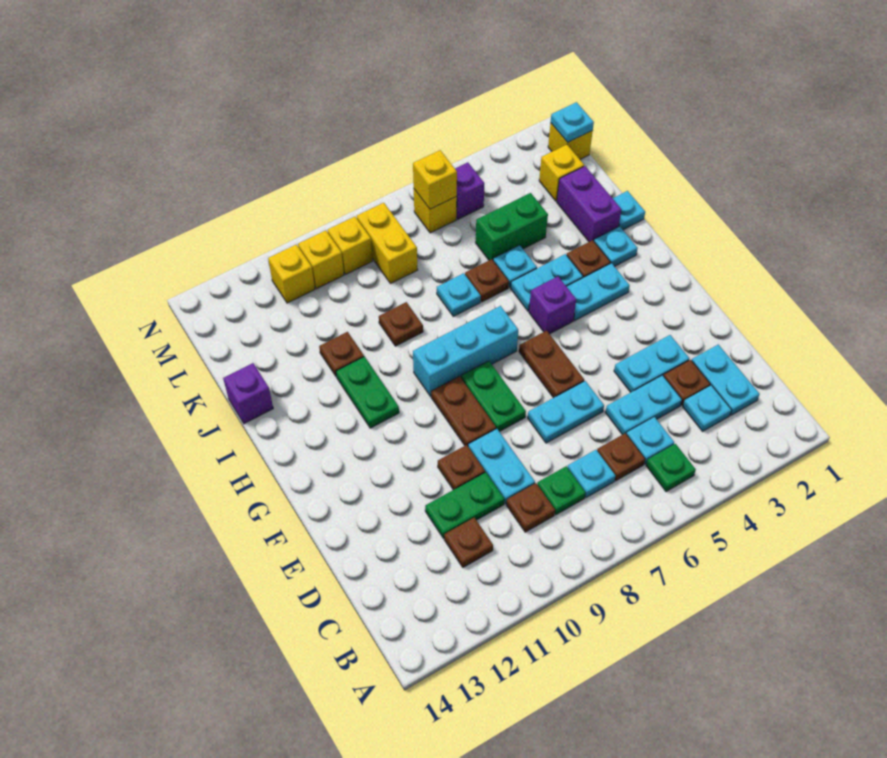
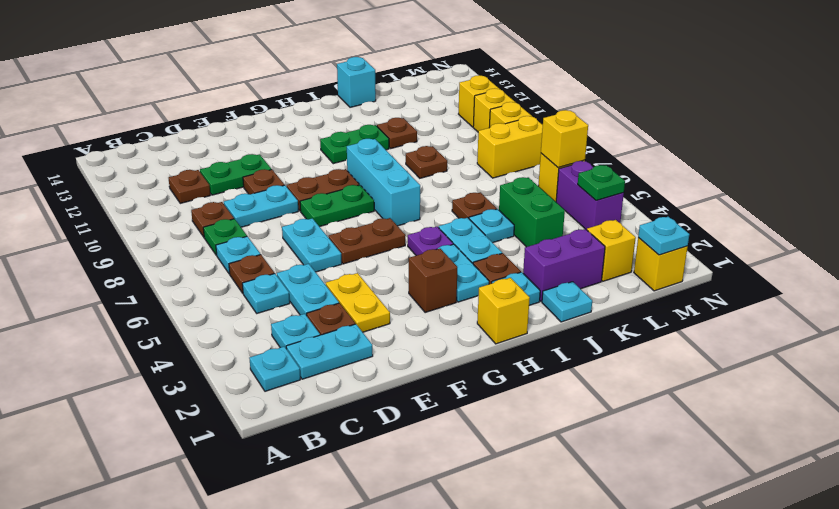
green 1x1 plate [646,444,696,492] -> green 1x1 plate moved to [578,165,625,200]
green 1x2 plate [425,472,504,538] -> green 1x2 plate turned to [200,154,272,195]
cyan 1x2 plate [614,335,689,392] -> yellow 1x2 plate [326,273,390,332]
none -> brown 1x1 brick [409,249,457,313]
none -> yellow 1x1 brick [477,278,530,344]
purple 1x1 brick [529,277,576,334] -> purple 1x1 plate [408,227,453,256]
cyan 1x1 plate [437,273,481,316] -> cyan 1x1 plate moved to [249,347,300,391]
purple 1x1 brick [223,363,273,424] -> cyan 1x1 brick [337,57,376,107]
purple 1x1 brick [455,162,484,219] -> purple 1x2 brick [556,161,624,230]

